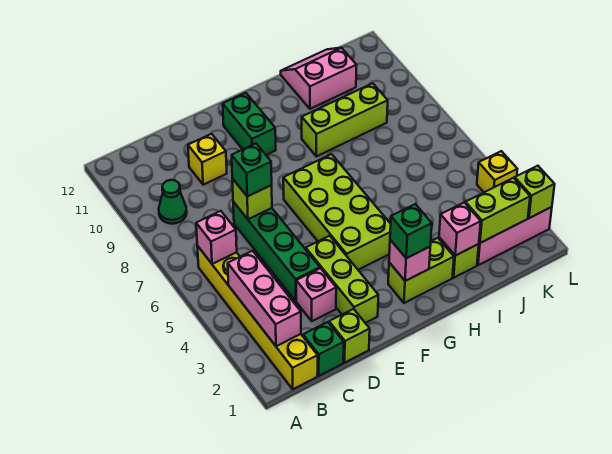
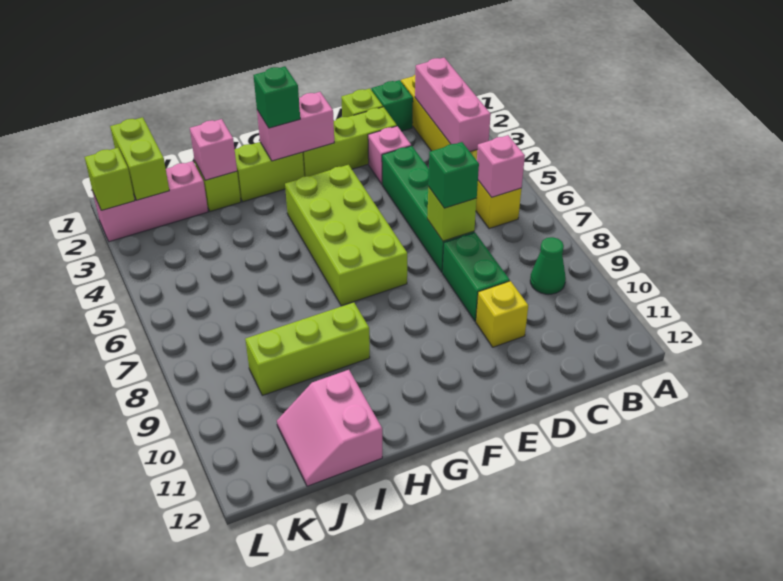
lime 1x3 brick [306,236,378,323] -> lime 1x3 brick turned to [302,107,397,177]
green 1x2 brick [223,93,276,155] -> green 1x2 brick moved to [442,233,510,321]
pink 1x1 brick [389,240,430,281] -> pink 1x2 brick [257,92,334,161]
pink 2x2 slope [281,48,357,109] -> pink 2x2 slope turned to [277,370,382,486]
lime 1x2 brick [465,178,530,243] -> lime 1x2 brick turned to [110,117,169,200]
yellow 1x1 brick [477,151,517,192] -> none

